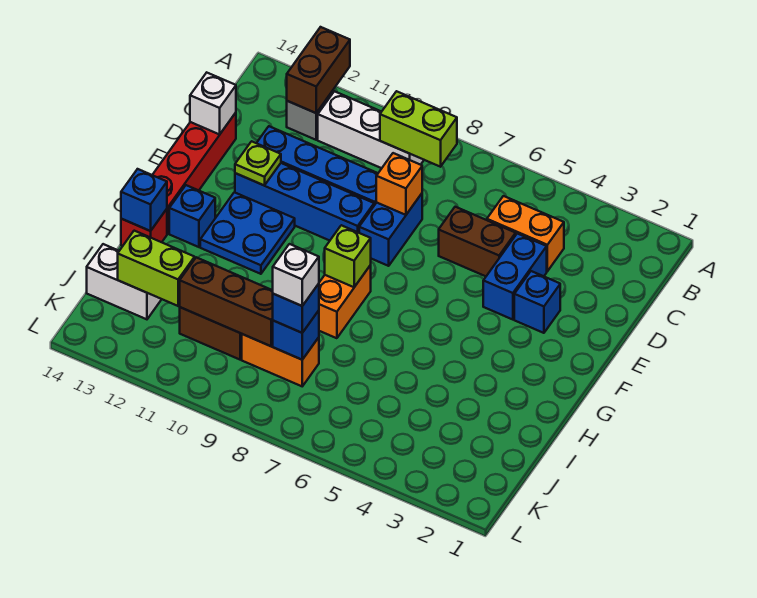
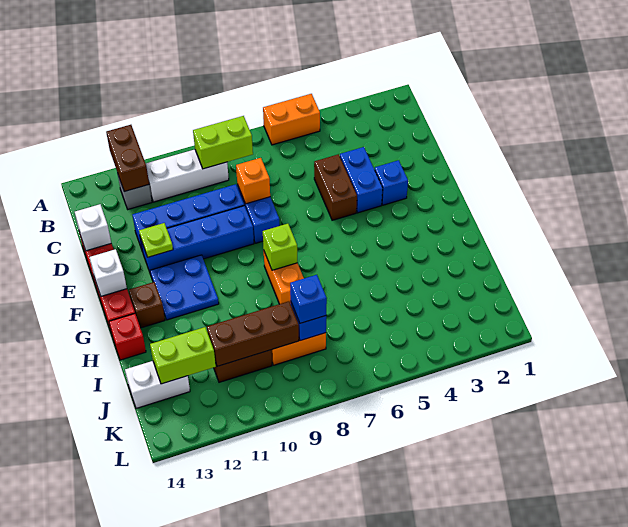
orange 1x2 brick [487,196,564,271] -> orange 1x2 brick moved to [263,94,320,145]
brown 1x2 brick [439,207,516,276] -> brown 1x2 brick turned to [314,154,357,220]
blue 1x1 brick [169,185,215,247] -> brown 1x1 brick [129,282,165,328]
blue 1x1 brick [121,169,167,231] -> none
white 1x1 brick [273,244,319,306] -> white 1x1 brick moved to [90,249,127,296]

